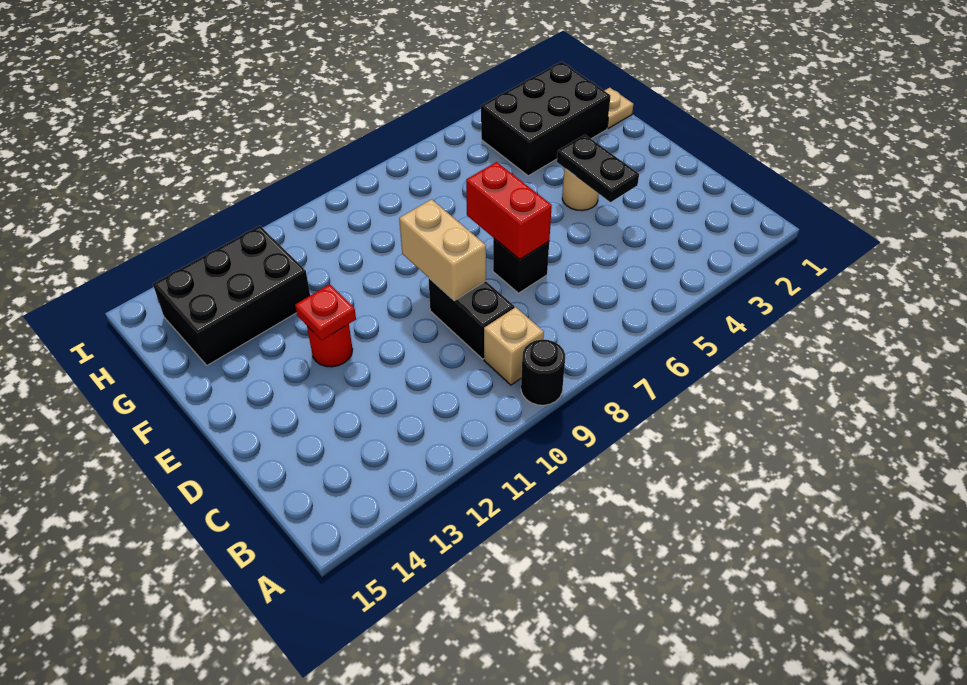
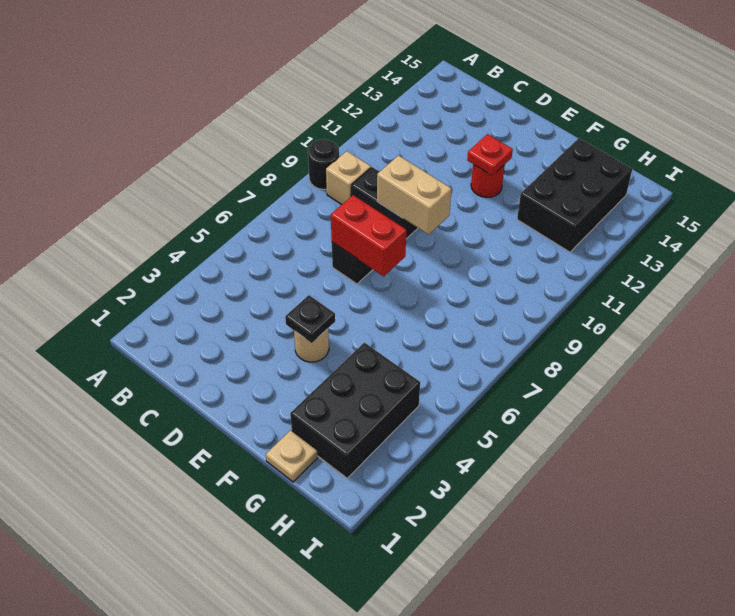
black 1x2 plate [557,135,639,202] -> black 1x1 plate [285,295,335,343]

